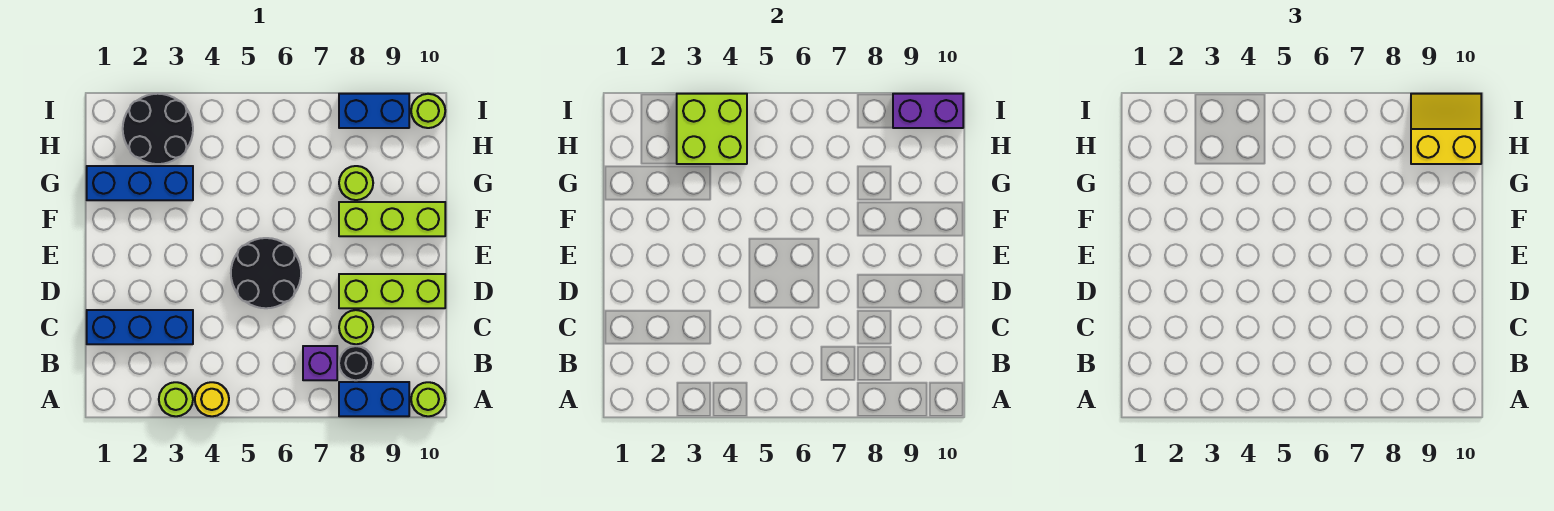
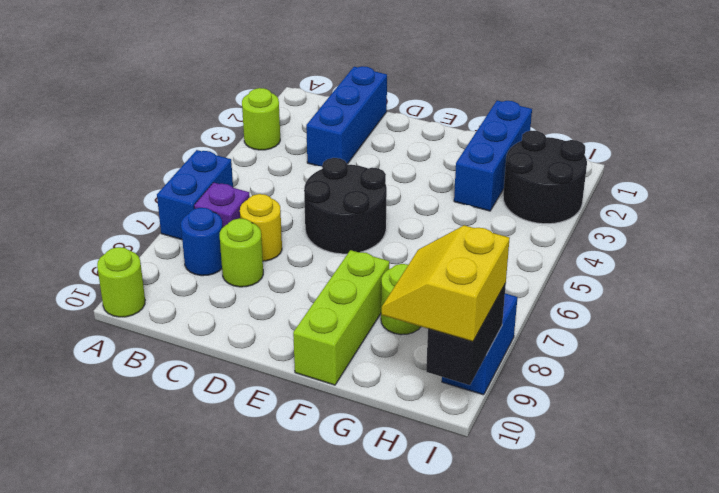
yellow 1x1 round brick [195,382,229,416] -> yellow 1x1 round brick moved to [240,194,282,261]
blue 1x2 brick [339,382,409,416] -> blue 1x2 brick moved to [157,150,233,240]
black 1x1 round brick [339,346,373,380] -> blue 1x1 round brick [181,208,223,276]
lime 1x3 brick [339,274,445,308] -> none
lime 2x2 brick [677,94,747,164] -> none
yellow 2x2 slope [1411,94,1481,164] -> yellow 2x2 slope turned to [382,225,510,342]
purple 1x2 brick [893,94,963,128] -> black 1x2 brick [426,284,506,385]
lime 1x1 round brick [411,94,445,128] -> none

